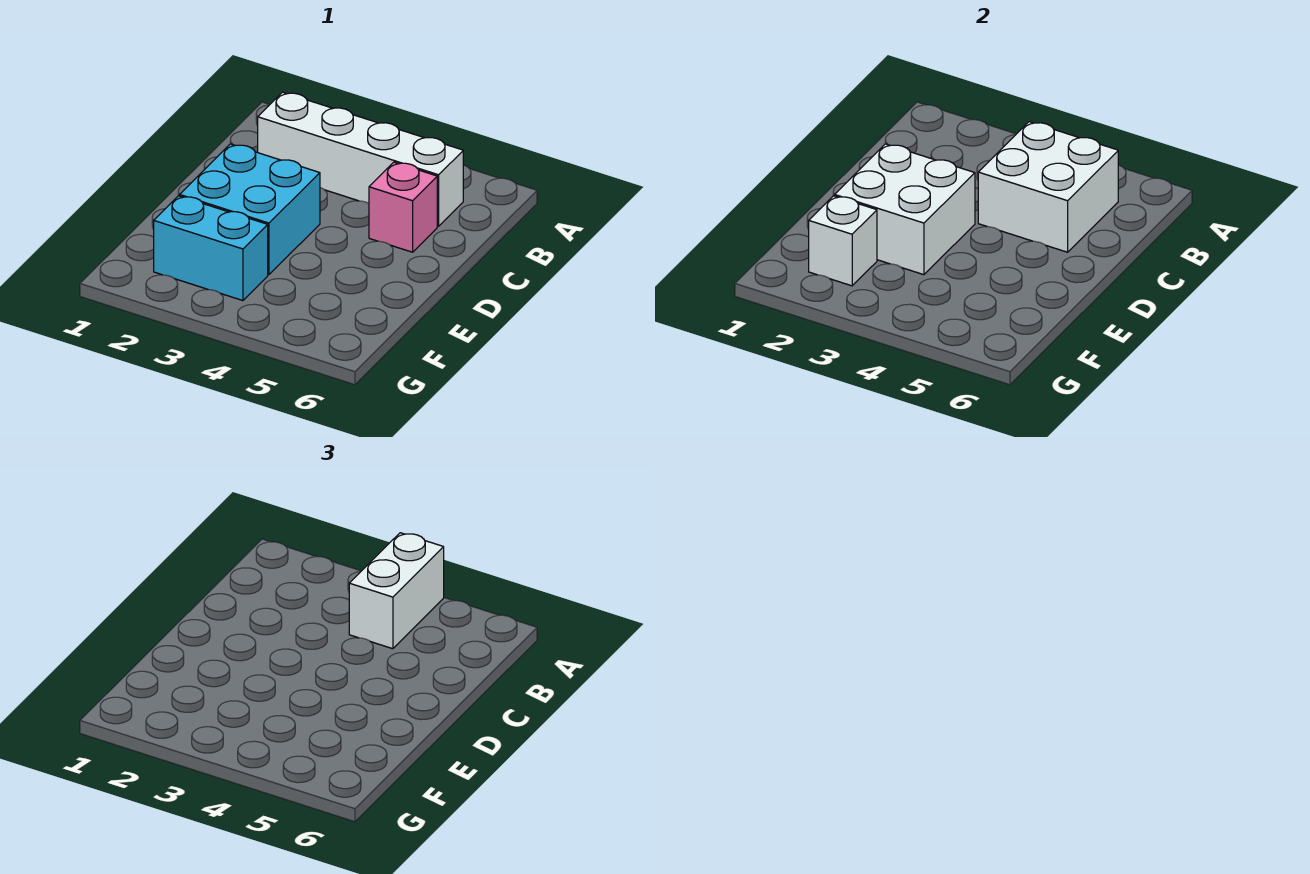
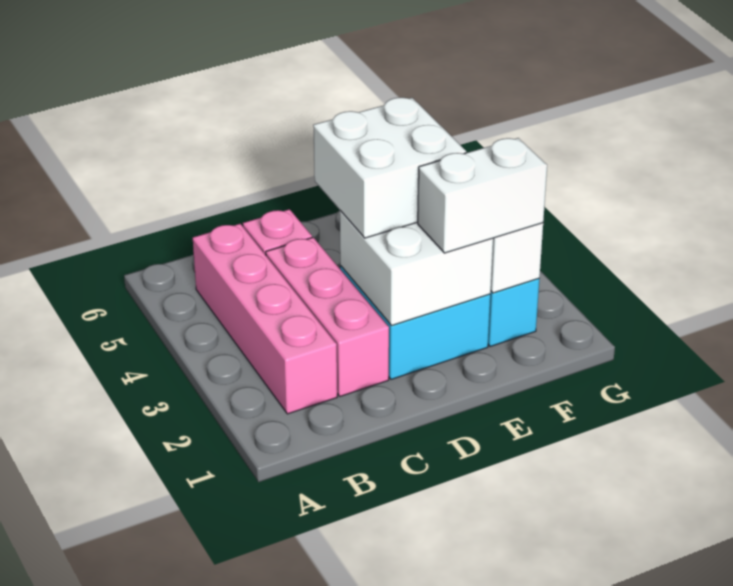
white 1x2 brick [349,533,444,649] -> white 1x2 brick moved to [418,138,547,253]
white 1x4 brick [258,92,463,226] -> pink 1x4 brick [193,224,337,414]
white 2x2 brick [978,122,1118,252] -> white 2x2 brick moved to [313,97,466,238]
none -> pink 1x3 brick [266,237,389,396]

